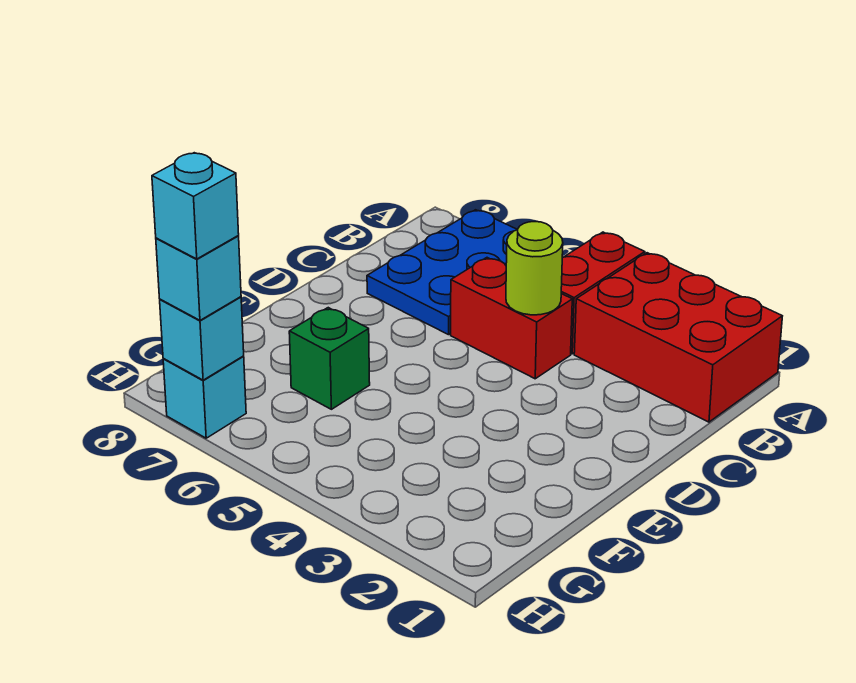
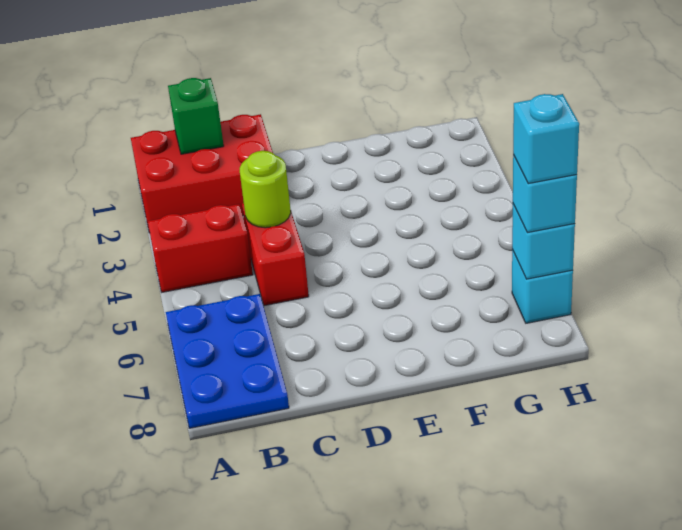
red 2x3 brick [574,253,782,422] -> red 2x3 brick turned to [131,114,273,233]
blue 2x3 plate [367,210,517,335] -> blue 2x3 plate turned to [166,294,289,428]
green 1x1 brick [289,308,370,409] -> green 1x1 brick moved to [168,78,224,154]

